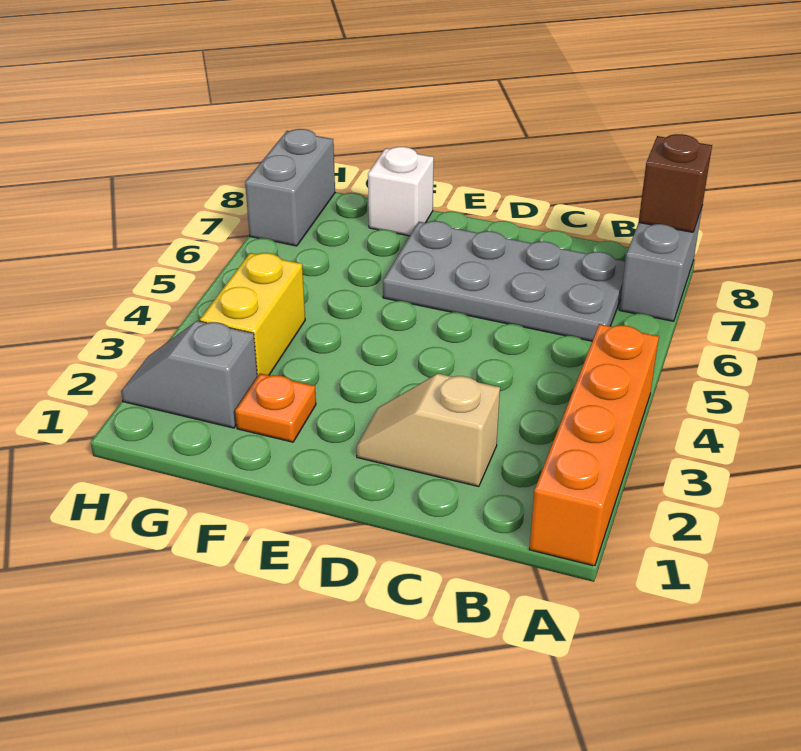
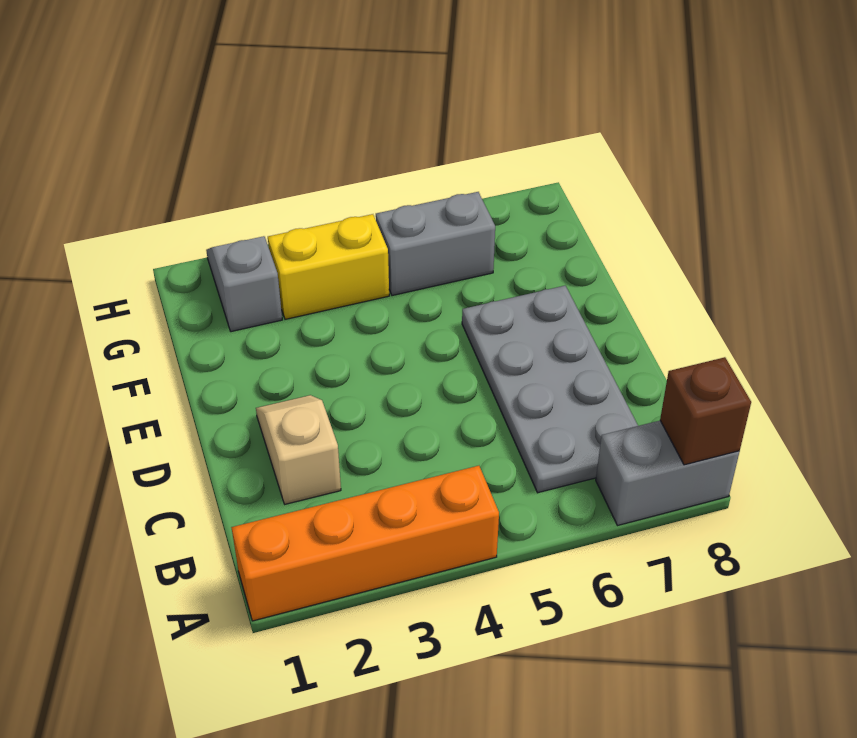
orange 1x1 plate [235,373,316,442] -> none
white 1x1 brick [368,147,434,236] -> none
grey 1x2 brick [245,129,335,246] -> grey 1x2 brick moved to [376,192,495,296]

